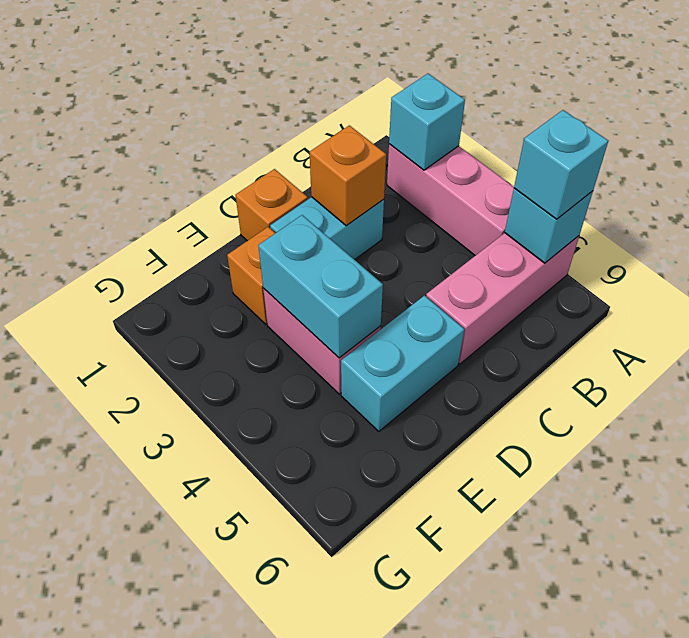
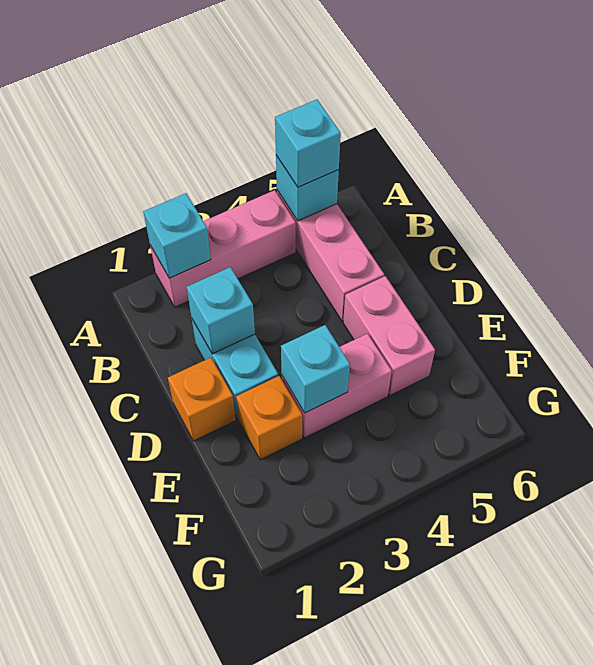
orange 1x1 brick [310,125,386,226] -> cyan 1x1 brick [187,267,255,354]
cyan 1x2 brick [341,296,464,431] -> pink 1x2 brick [343,276,435,396]
cyan 1x2 brick [258,215,383,358] -> cyan 1x1 brick [281,325,350,413]

